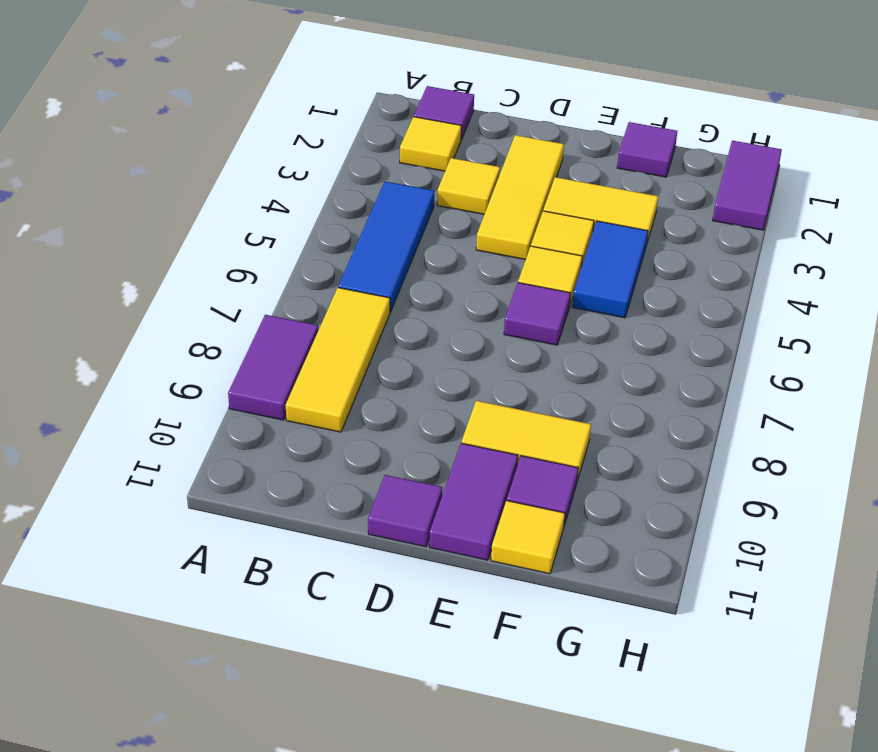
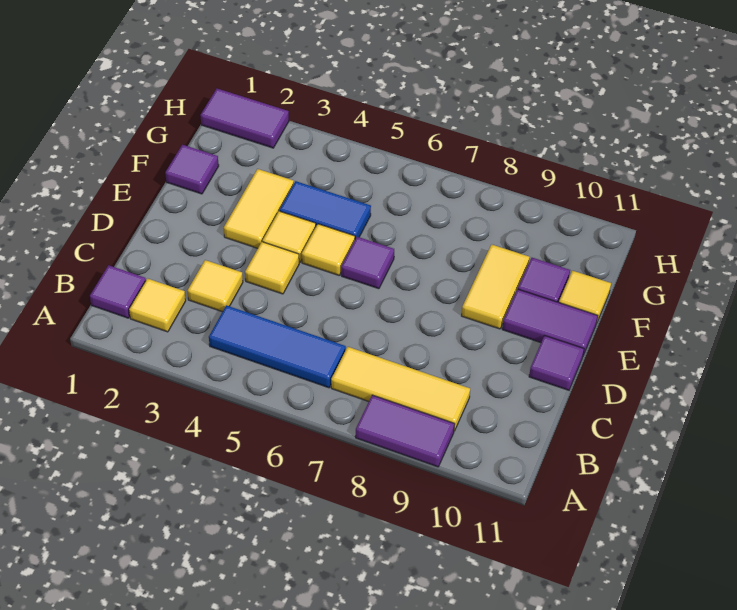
yellow 1x3 tile [476,135,564,260] -> yellow 1x1 tile [245,242,299,294]

